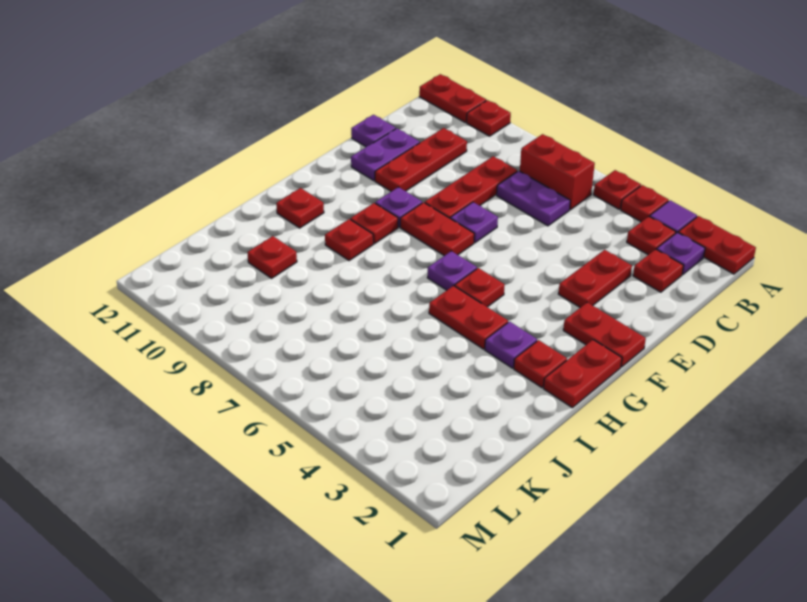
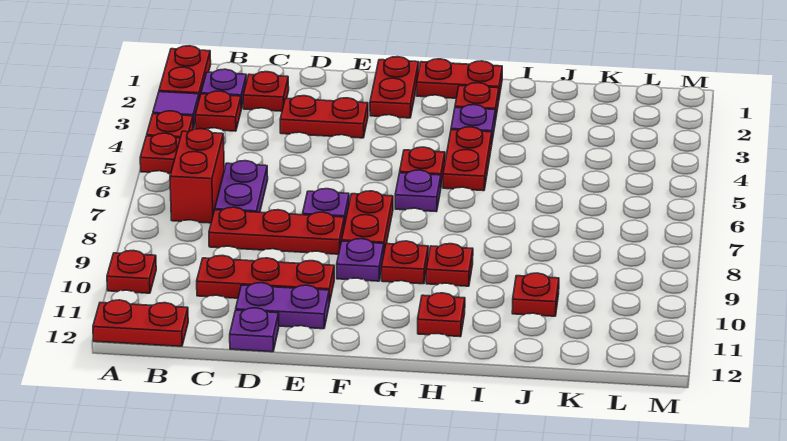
red 1x2 plate [419,74,486,122] -> red 1x2 plate turned to [93,300,188,346]

